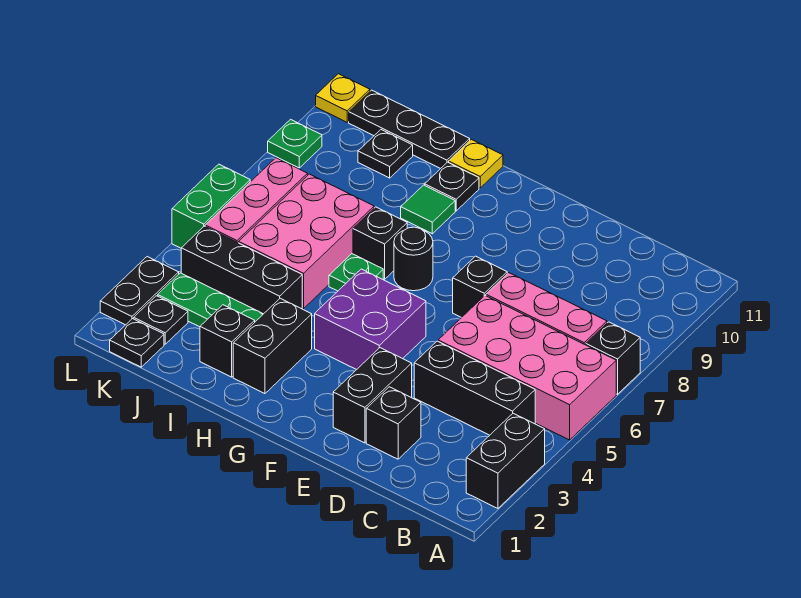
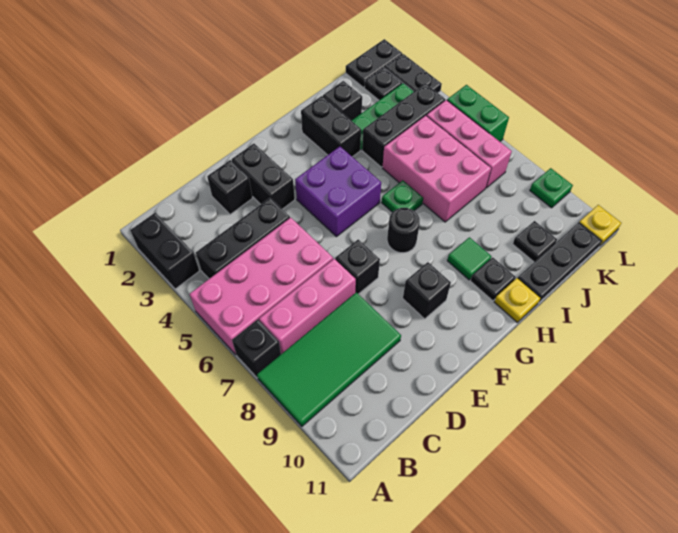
none -> green 2x4 tile [257,292,401,426]
black 1x1 brick [353,207,407,279] -> black 1x1 brick moved to [403,262,451,319]
black 1x1 plate [110,319,164,367] -> black 1x2 plate [346,39,402,88]

